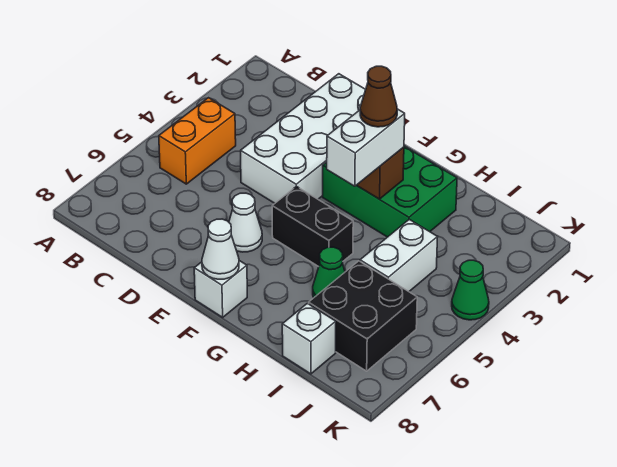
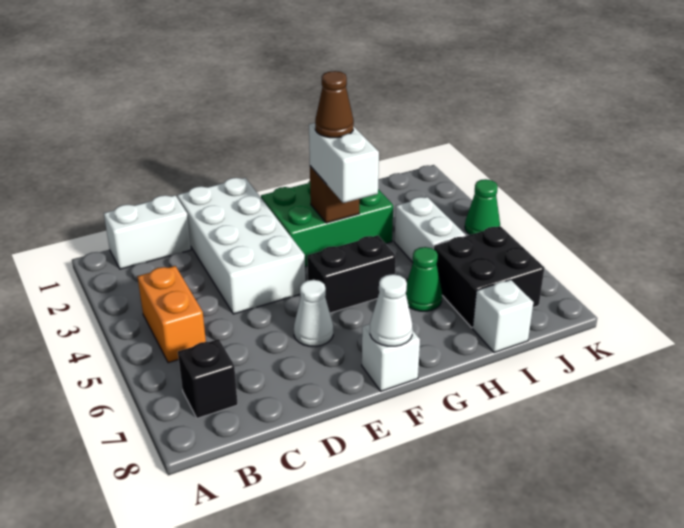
none -> white 1x2 brick [104,195,191,269]
none -> black 1x1 brick [178,339,238,418]

